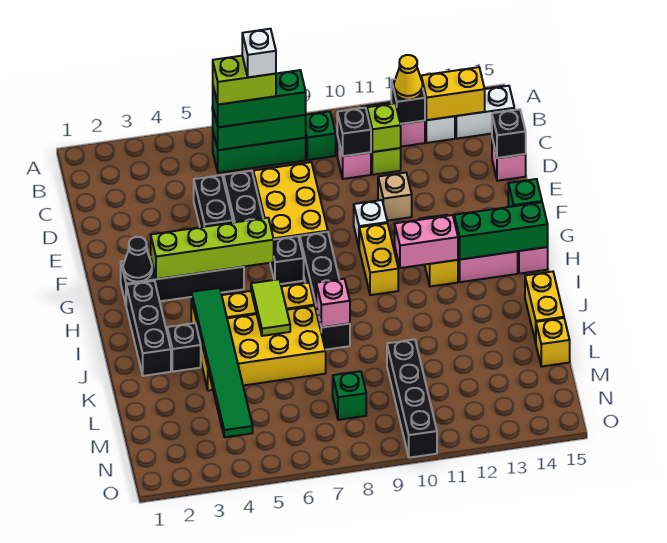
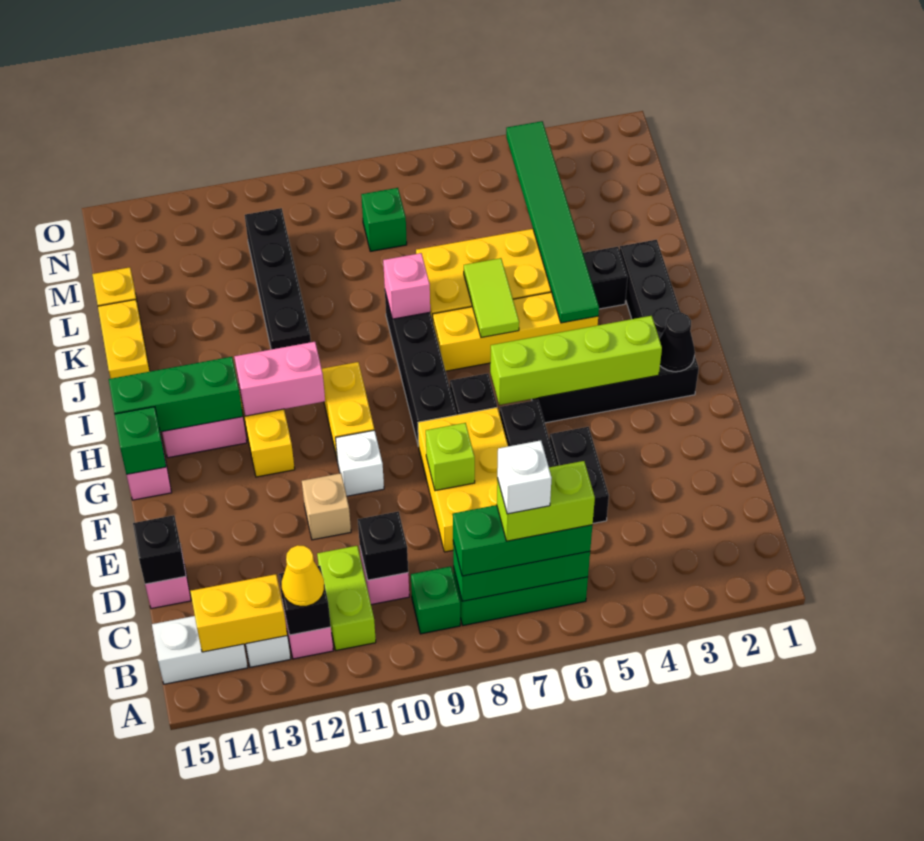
lime 1x1 brick [367,103,401,152] -> lime 1x1 brick moved to [426,423,475,491]
black 1x4 brick [387,339,437,458] -> black 1x4 brick moved to [245,208,311,349]

